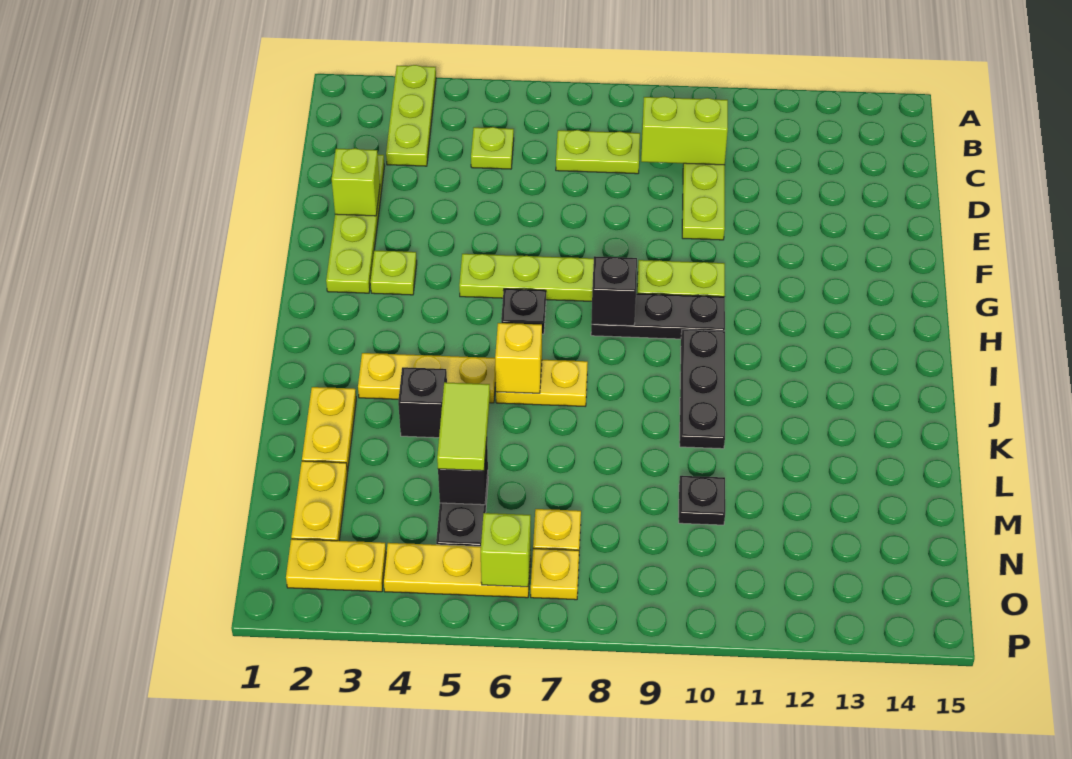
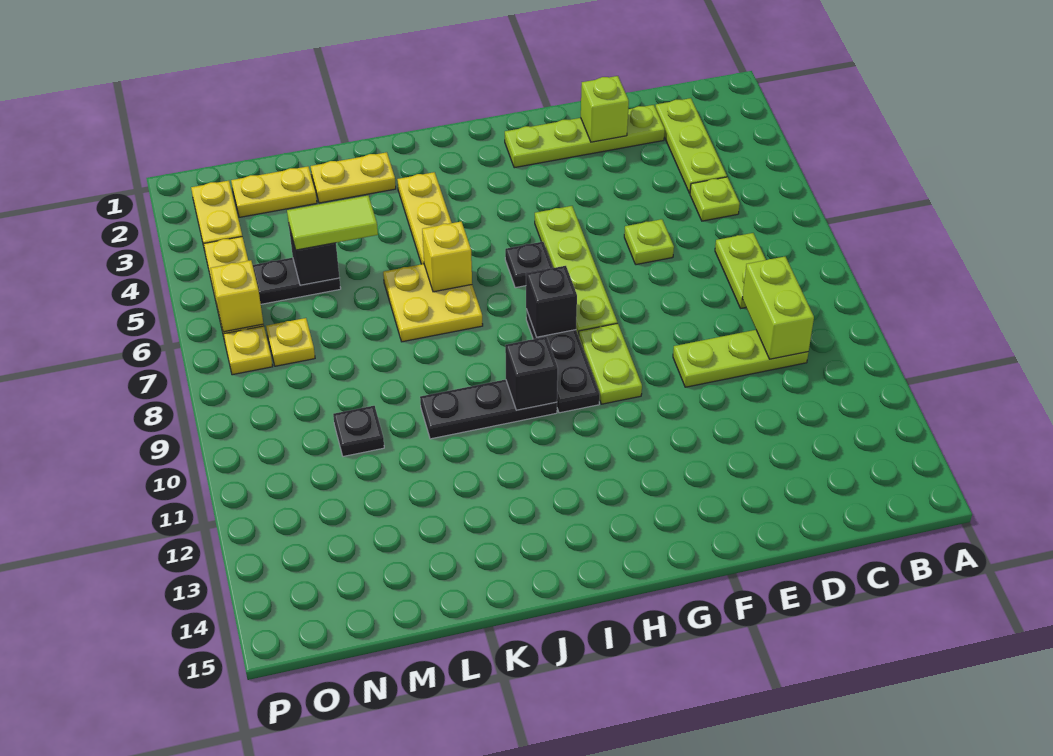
lime 1x3 plate [386,65,436,166] -> lime 1x3 plate turned to [655,98,727,193]
lime 1x1 plate [370,250,417,295] -> lime 1x1 plate moved to [624,219,674,265]
yellow 1x2 plate [496,360,588,406] -> yellow 2x2 plate [383,264,483,342]
black 1x1 brick [398,367,447,438] -> black 1x1 brick moved to [505,337,558,410]
lime 1x1 brick [481,513,531,587] -> yellow 1x1 brick [211,260,263,332]

